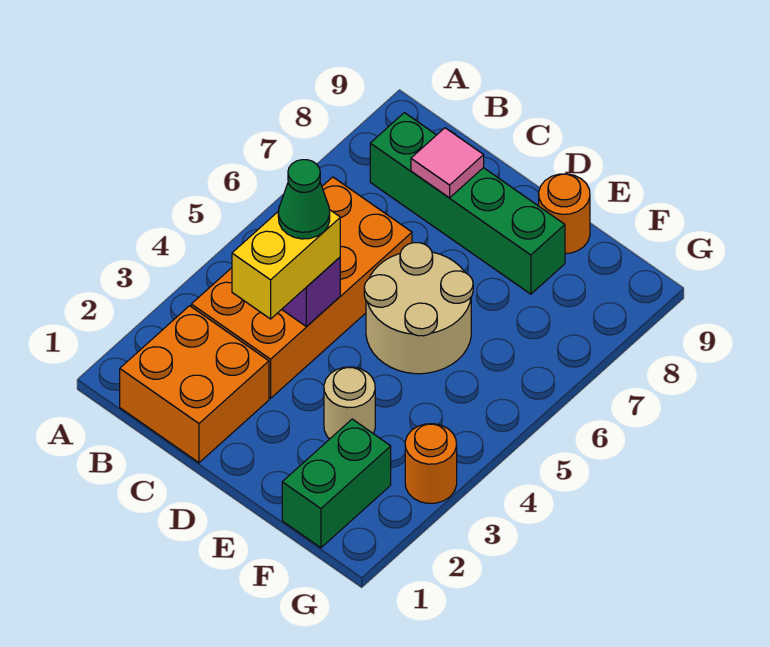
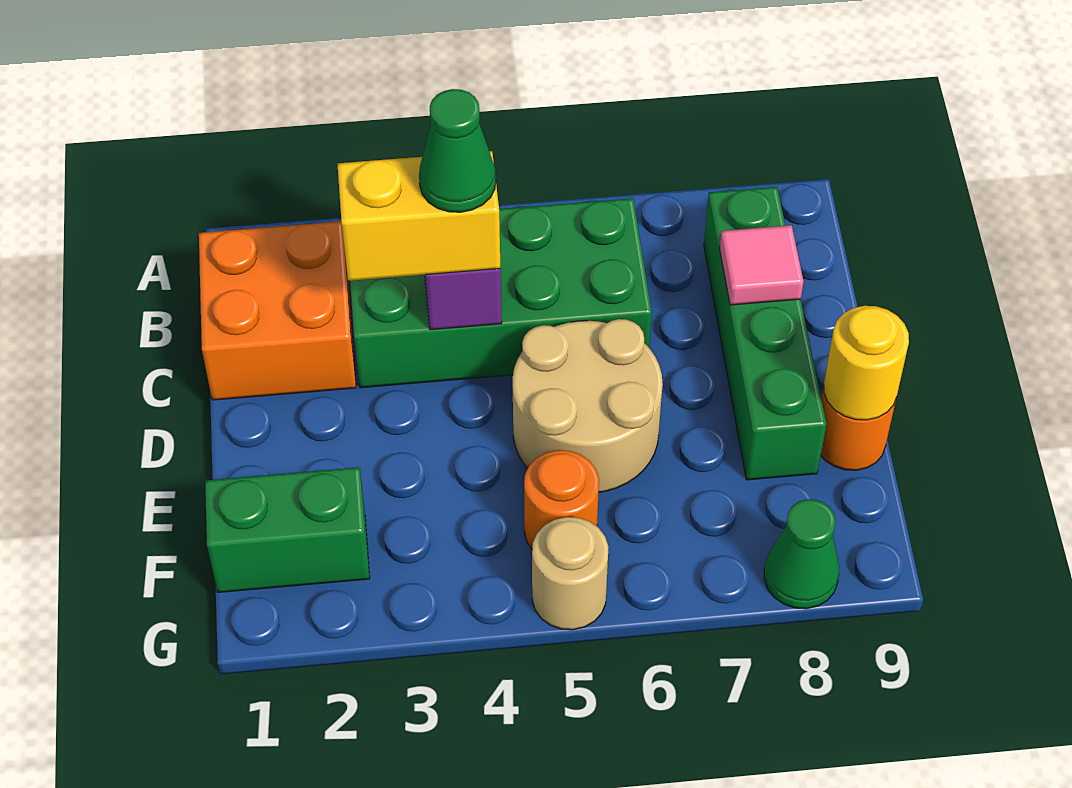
orange 2x4 brick [191,177,412,398] -> green 2x4 brick [350,198,652,388]
tan 1x1 round brick [324,367,375,439] -> tan 1x1 round brick moved to [532,517,608,630]
none -> yellow 1x1 round brick [824,306,909,420]
orange 1x1 round brick [405,424,457,503] -> orange 1x1 round brick moved to [524,450,599,549]
none -> green 1x1 cone [764,499,839,609]

